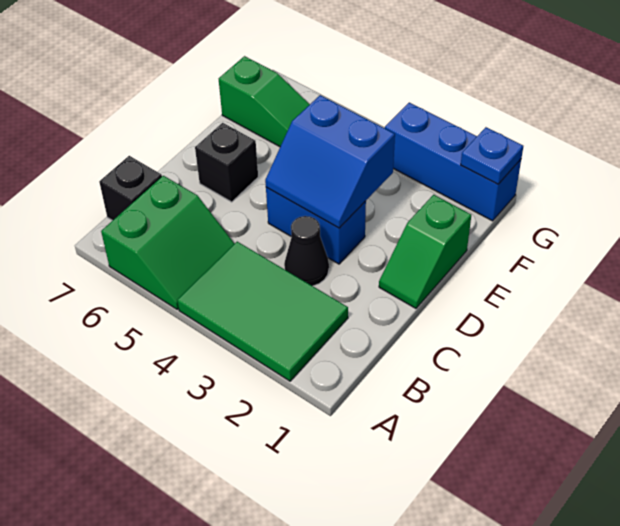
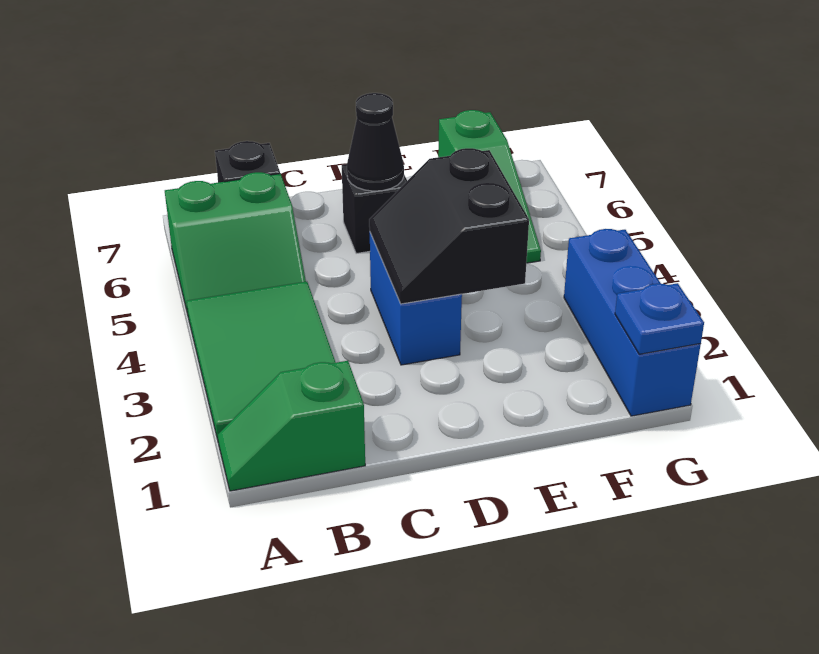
black 1x1 cone [284,216,329,286] -> black 1x1 cone moved to [347,93,404,191]
green 1x2 slope [379,195,471,308] -> green 1x2 slope moved to [218,361,365,491]
blue 2x2 slope [265,95,395,228] -> black 2x2 slope [369,148,529,304]

